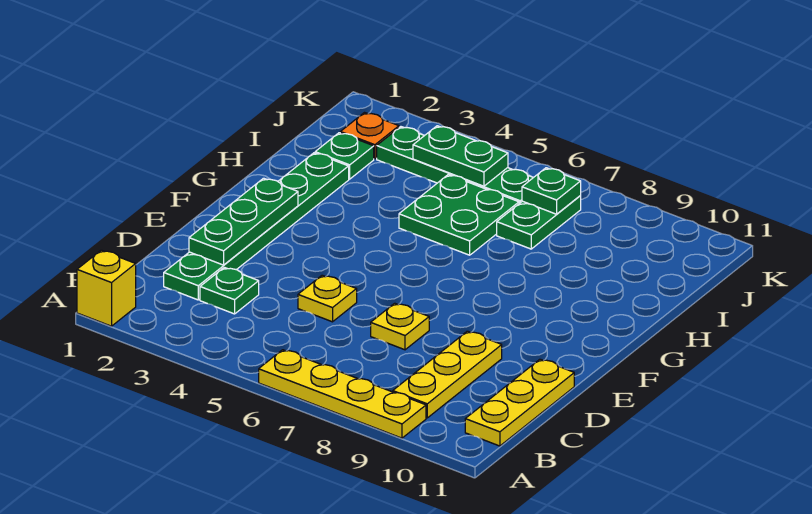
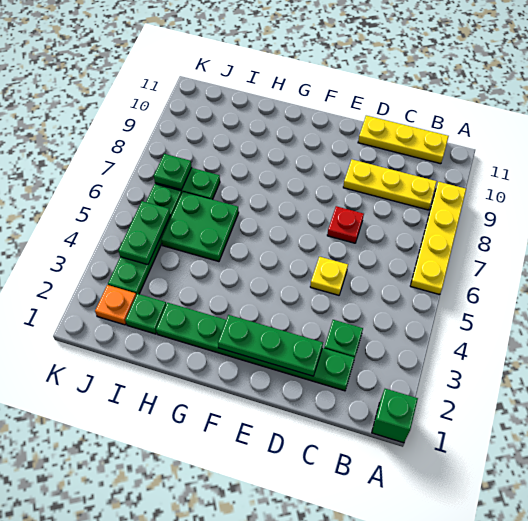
yellow 1x1 brick [77,250,136,326] -> green 1x1 brick [372,389,418,443]
yellow 1x1 plate [371,303,429,350] -> red 1x1 plate [327,206,364,243]

